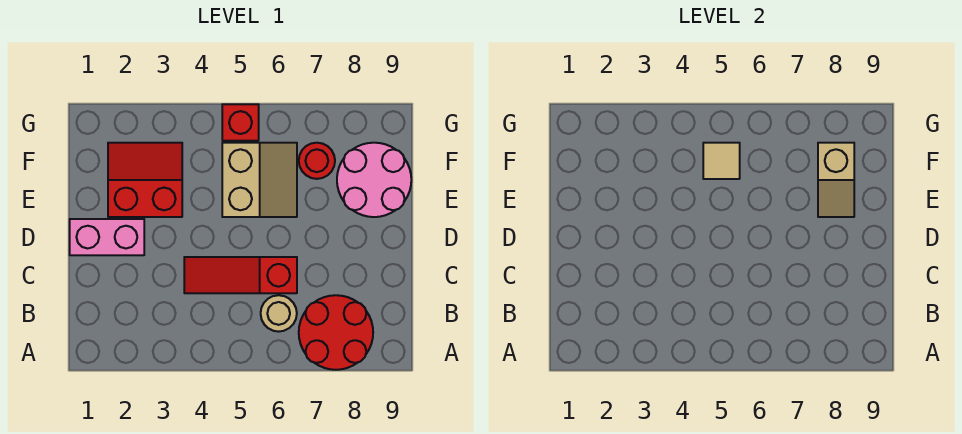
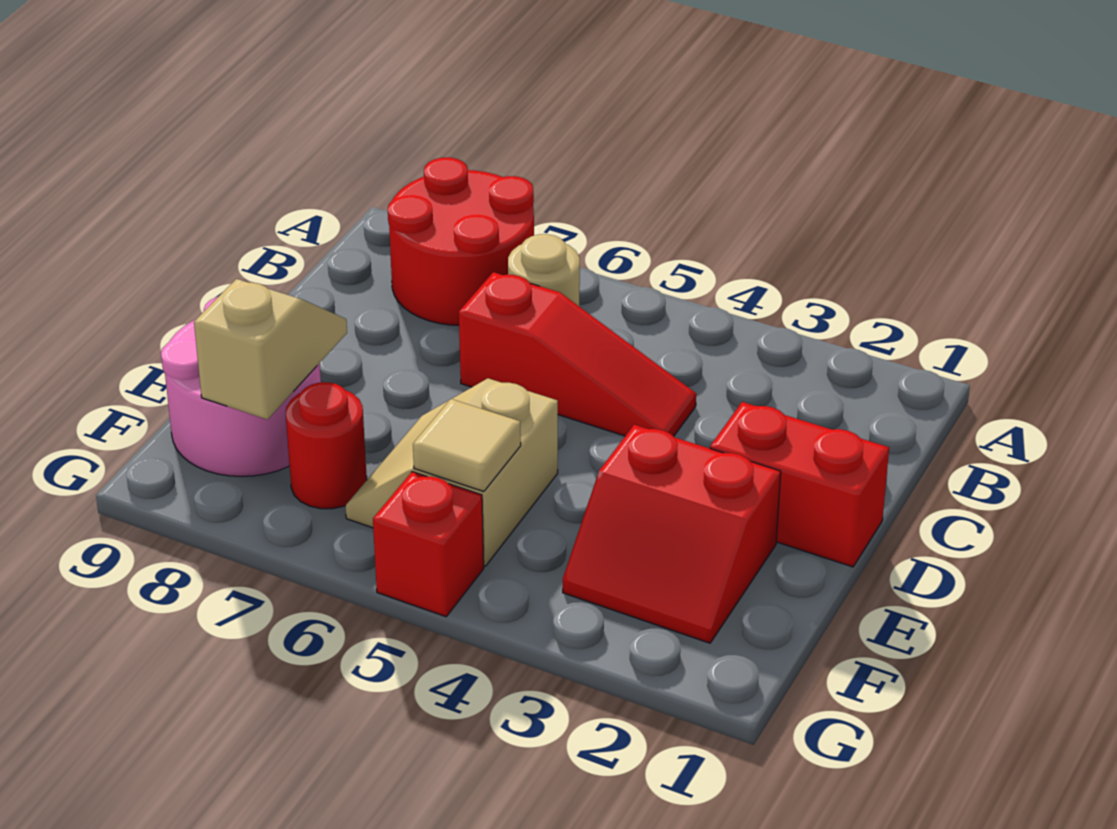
pink 1x2 brick [70,219,144,255] -> red 1x2 brick [710,402,889,567]

